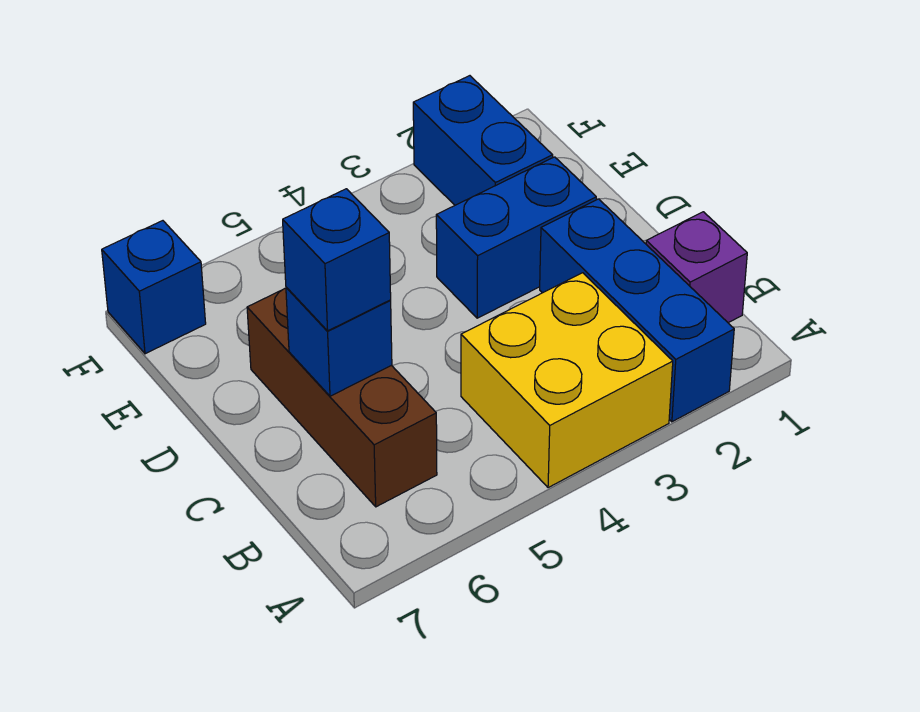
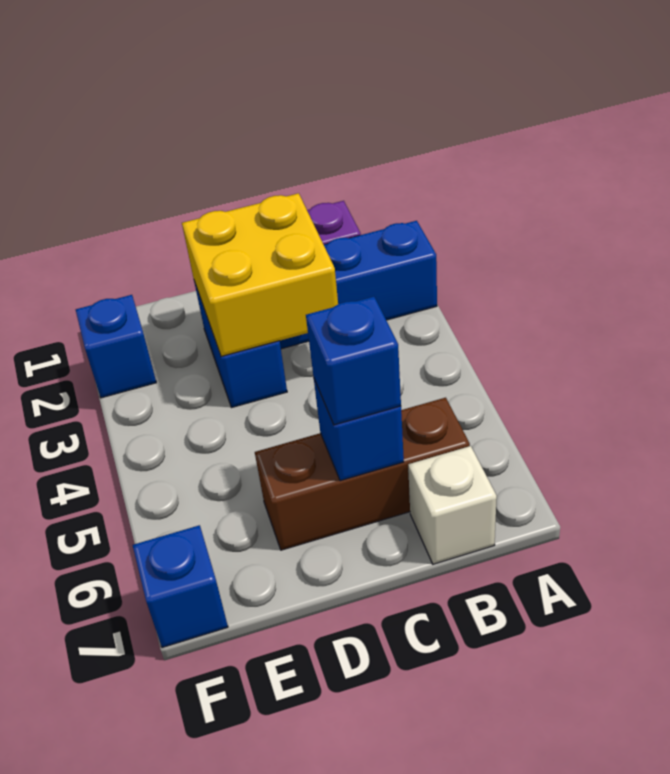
yellow 2x2 brick [461,273,673,488] -> yellow 2x2 brick moved to [182,193,338,356]
none -> white 1x1 brick [408,446,497,564]
blue 1x2 brick [413,76,553,205] -> blue 1x1 brick [76,295,156,398]

